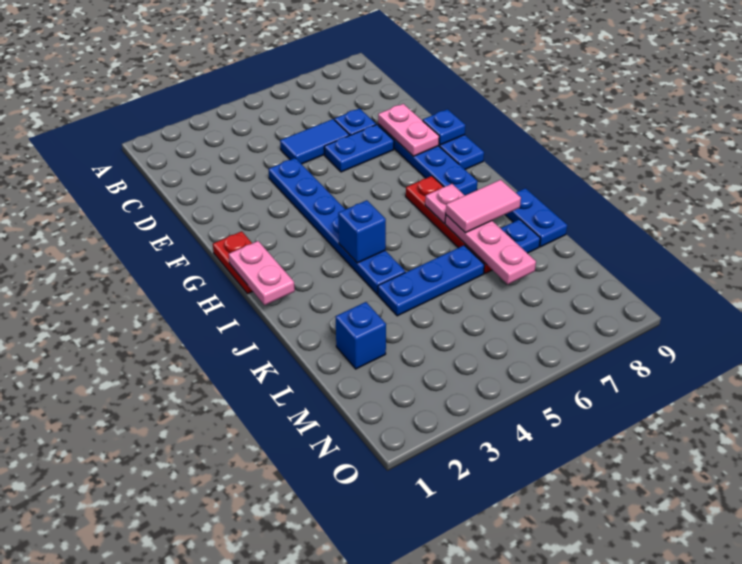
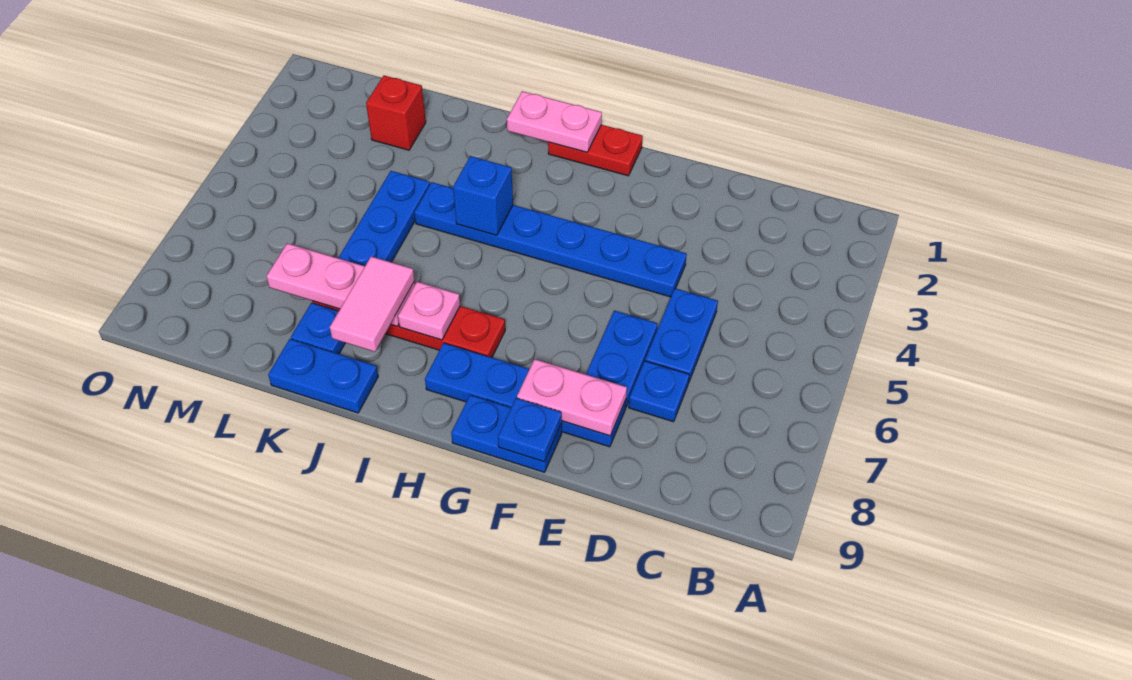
blue 1x2 tile [280,119,349,164] -> blue 1x2 plate [645,289,718,383]
blue 1x1 brick [336,302,386,369] -> red 1x1 brick [366,75,426,150]

